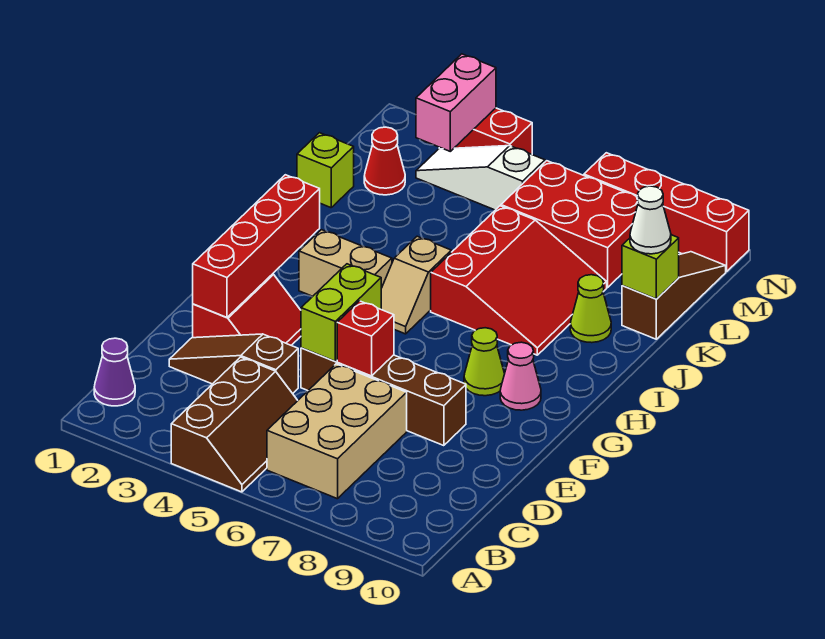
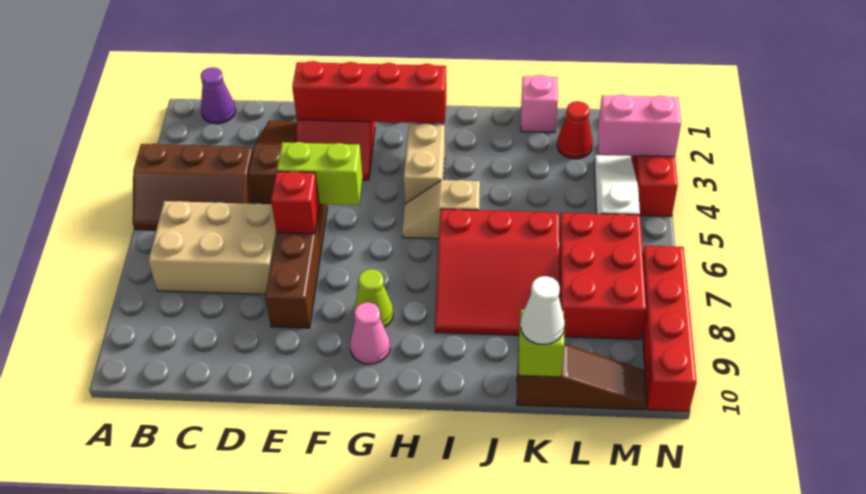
lime 1x1 cone [570,275,611,343] -> none
lime 1x1 brick [297,133,354,208] -> pink 1x1 brick [521,75,558,132]

